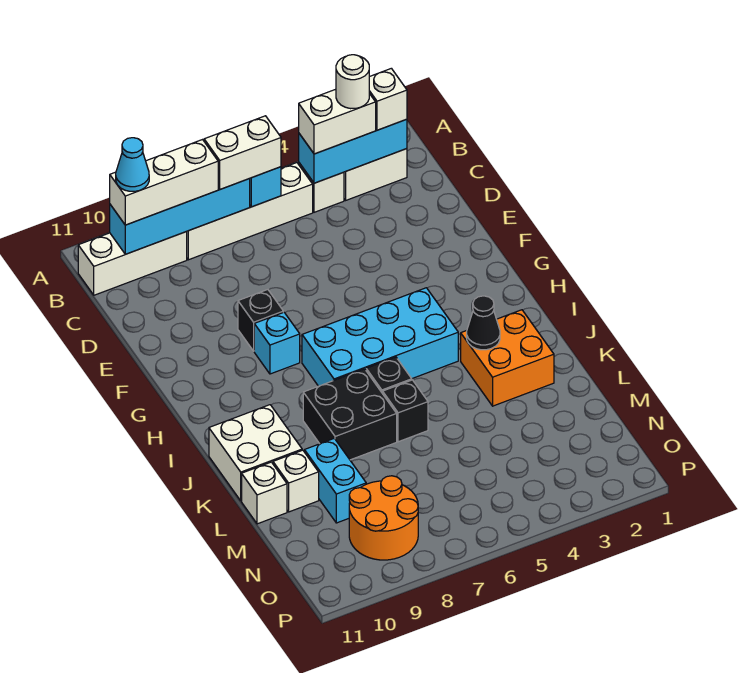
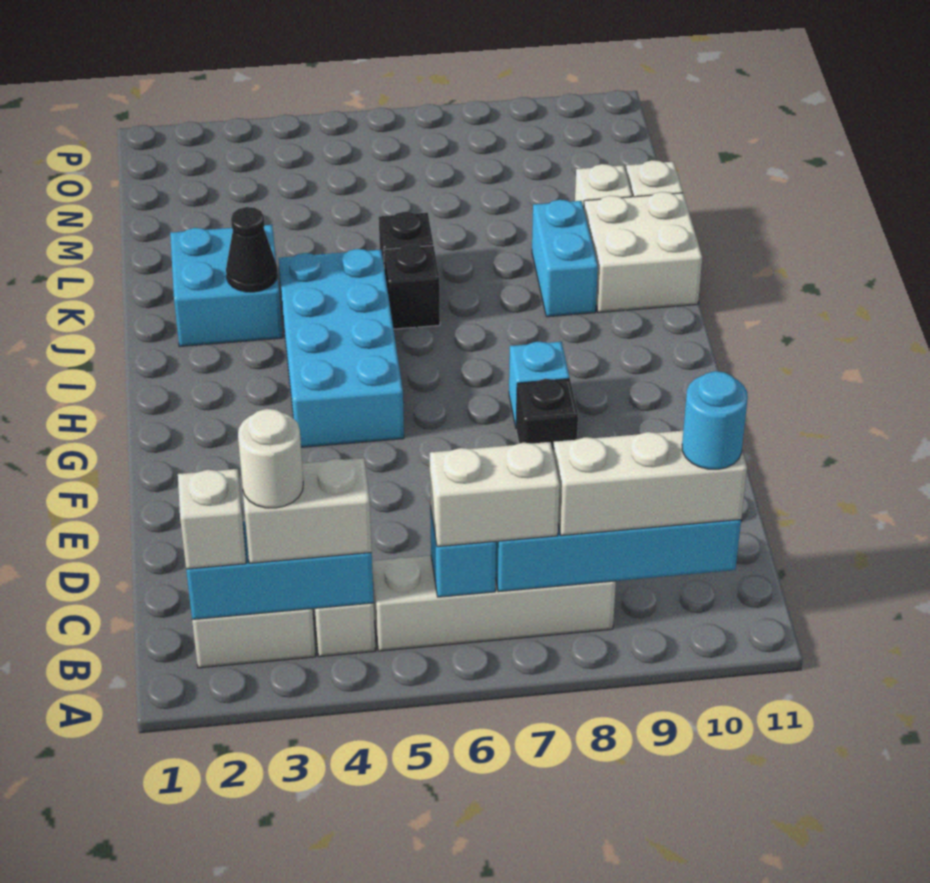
white 1x3 brick [78,232,187,295] -> none
cyan 1x1 cone [116,138,149,191] -> cyan 1x1 round brick [682,371,748,469]
cyan 2x4 brick [302,288,458,386] -> cyan 2x4 brick turned to [278,249,404,447]
orange 2x2 brick [461,310,554,406] -> cyan 2x2 brick [170,225,283,347]
black 2x2 brick [303,369,397,460] -> none
cyan 1x2 brick [304,439,366,523] -> cyan 1x2 brick moved to [532,200,598,317]
orange 2x2 round brick [349,476,418,560] -> none

